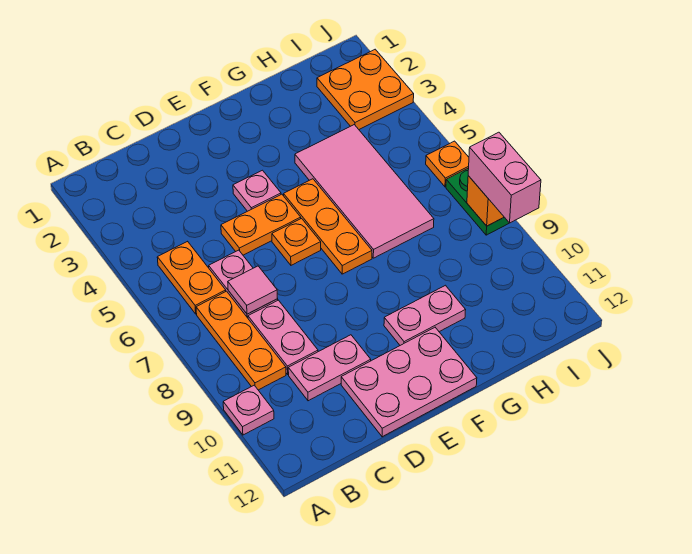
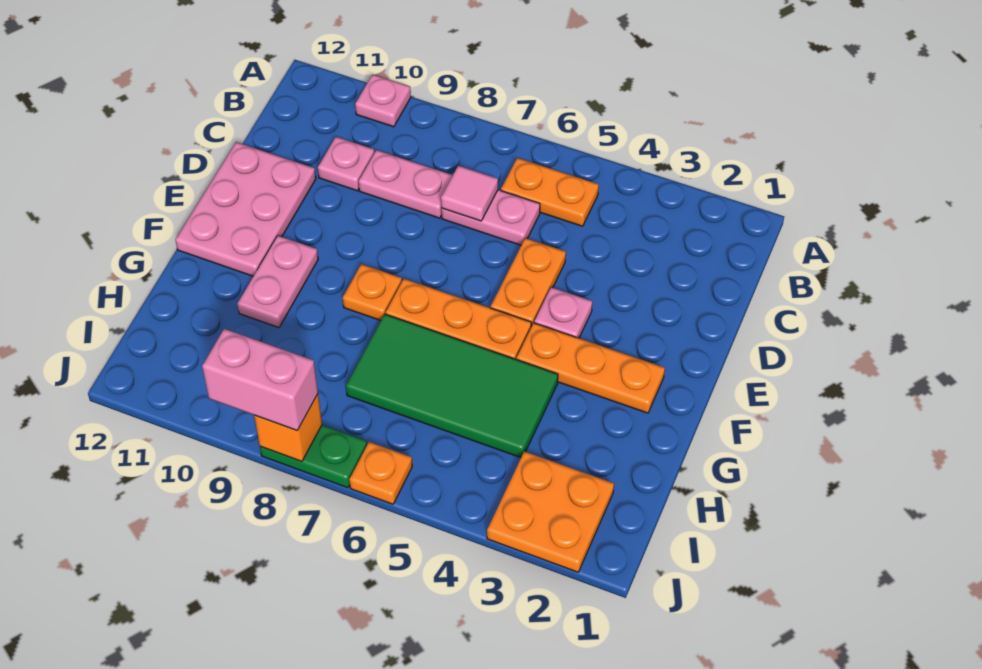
orange 1x3 plate [196,291,286,390] -> orange 1x3 plate moved to [516,323,665,413]
pink 1x2 plate [288,335,371,401] -> pink 1x1 plate [318,137,375,191]
orange 1x1 plate [272,219,321,265] -> orange 1x1 plate moved to [343,264,402,321]
pink 2x4 tile [295,125,434,258] -> green 2x4 tile [346,314,558,458]

